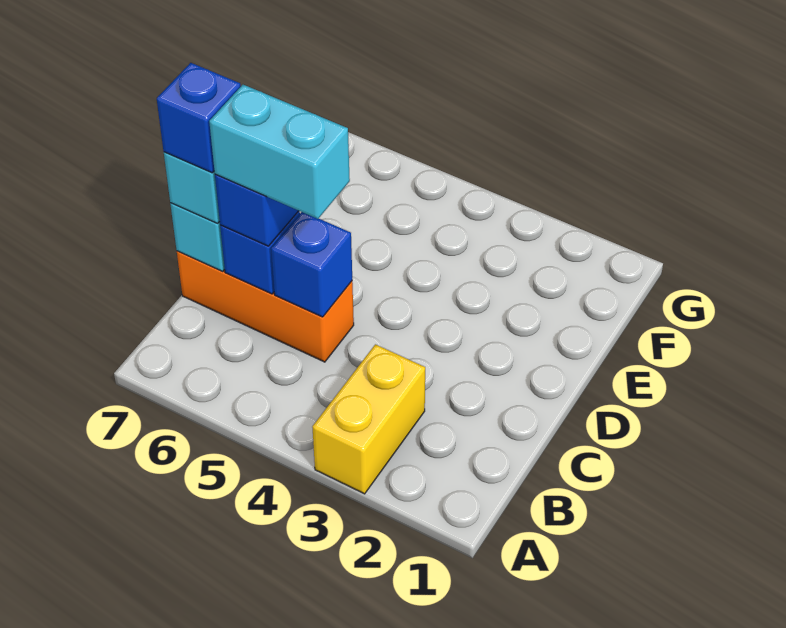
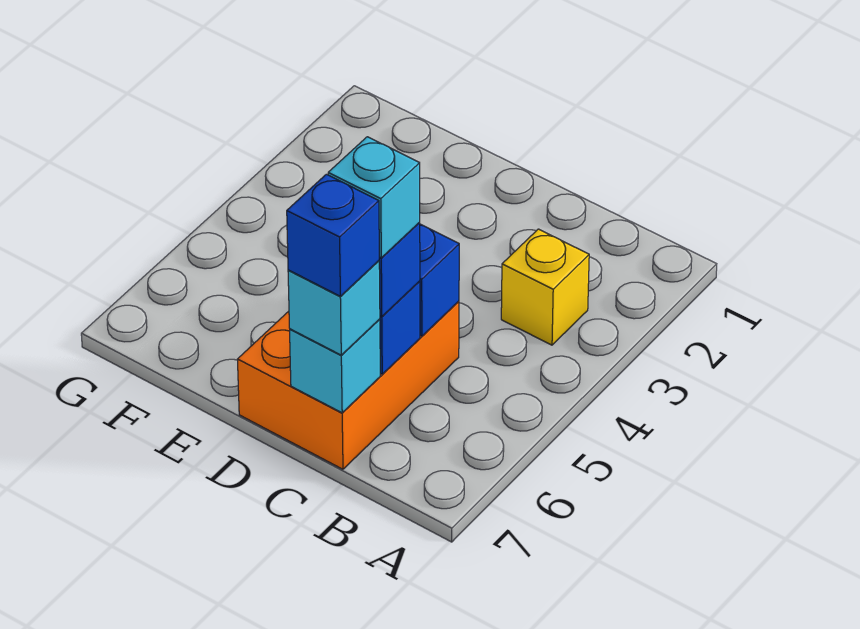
yellow 1x2 brick [312,344,425,494] -> yellow 1x1 brick [501,229,589,345]
orange 1x3 brick [177,251,354,362] -> orange 2x3 brick [237,301,459,469]
cyan 1x2 brick [209,85,350,219] -> cyan 1x1 brick [328,137,420,258]

